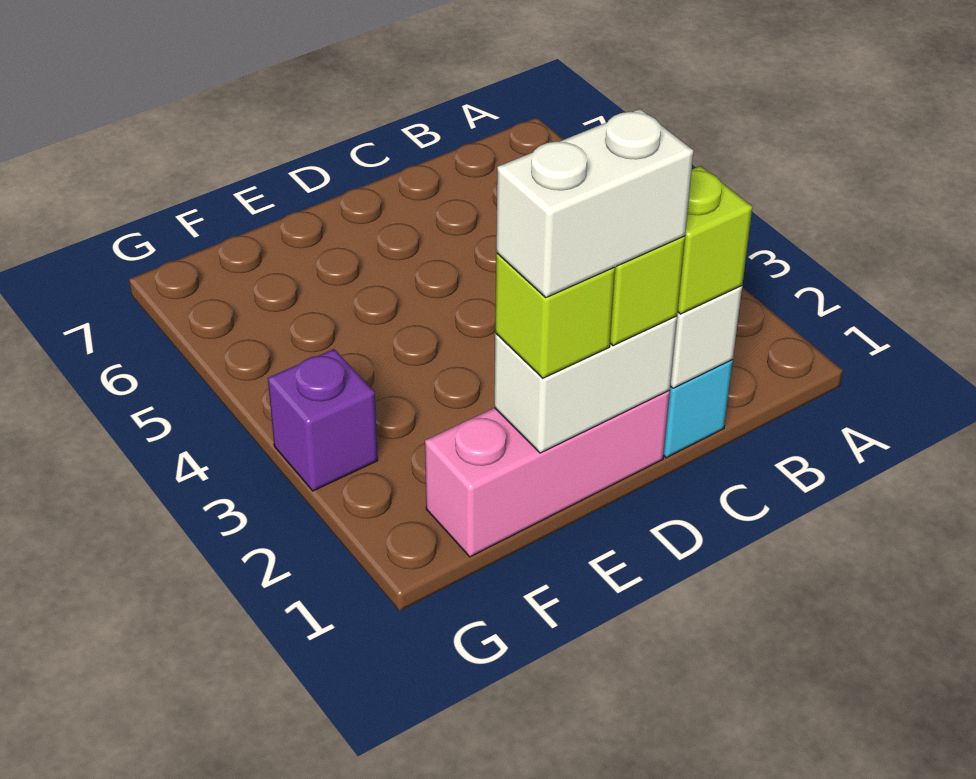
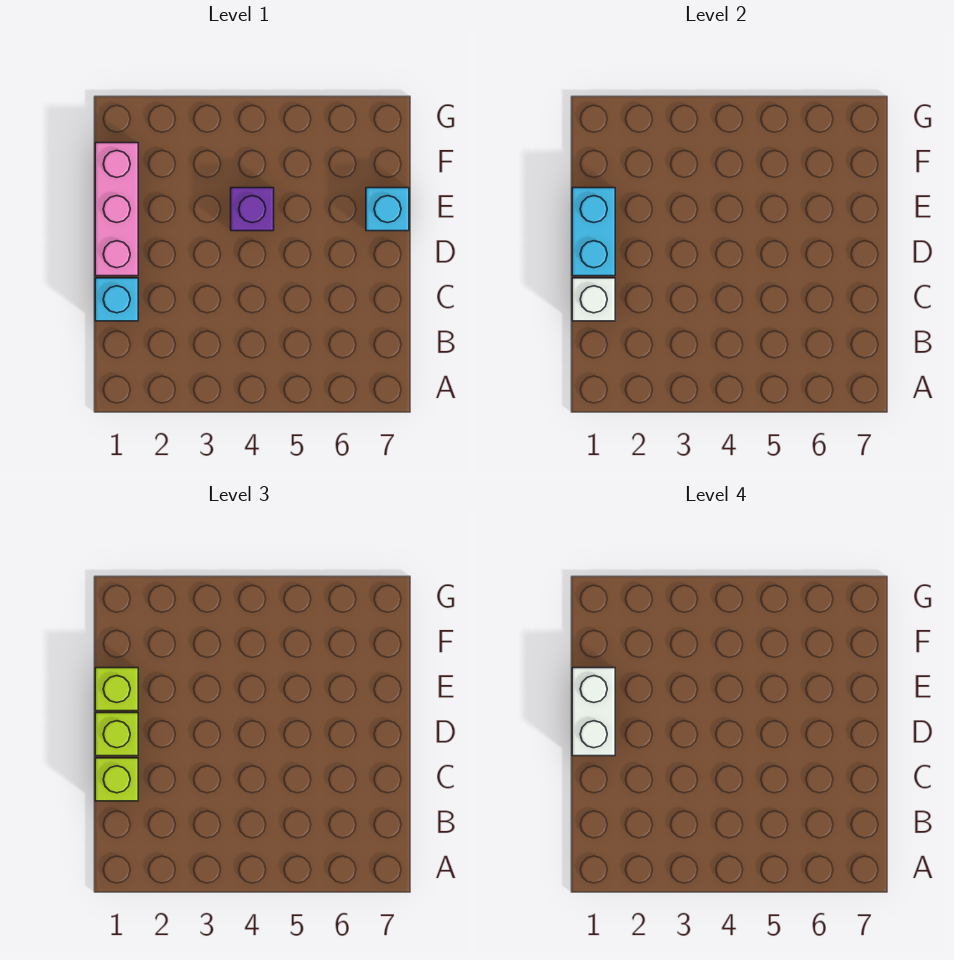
white 1x2 brick [494,316,677,453] -> cyan 1x2 brick [572,188,615,276]
none -> cyan 1x1 brick [366,188,409,231]
purple 1x1 brick [268,349,378,491] -> purple 1x1 brick moved to [231,188,274,231]

